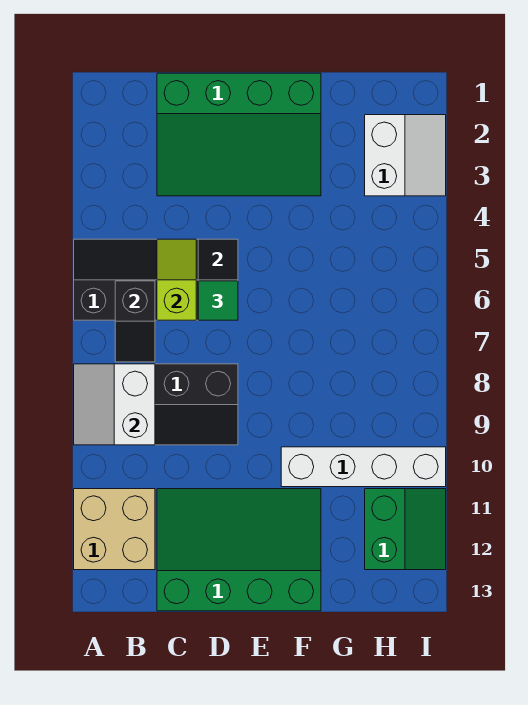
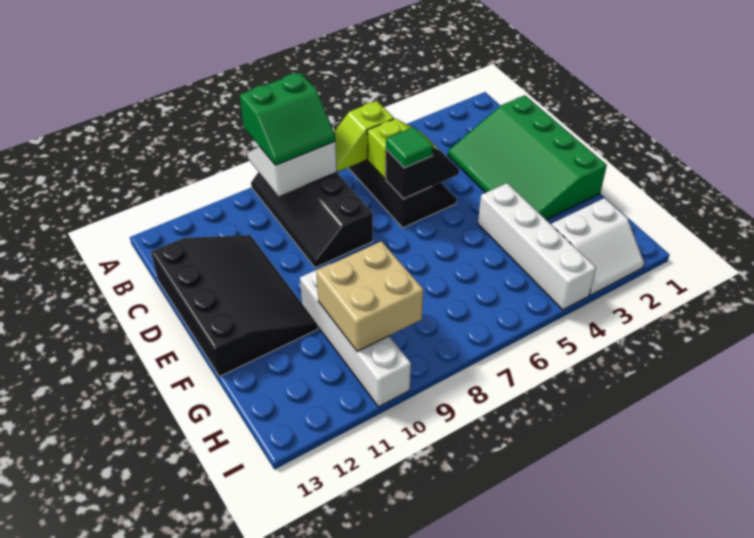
tan 2x2 brick [74,489,155,570] -> tan 2x2 brick moved to [316,241,424,351]
black 1x2 slope [115,281,155,362] -> lime 1x2 slope [334,101,394,171]
green 3x4 slope [157,489,321,611] -> black 3x4 slope [151,235,318,377]
none -> white 1x4 brick [478,183,596,310]
green 2x2 slope [365,489,446,570] -> green 2x2 slope moved to [240,72,335,165]

